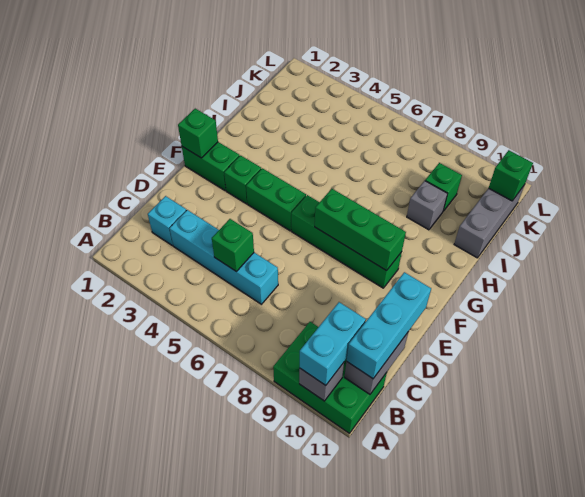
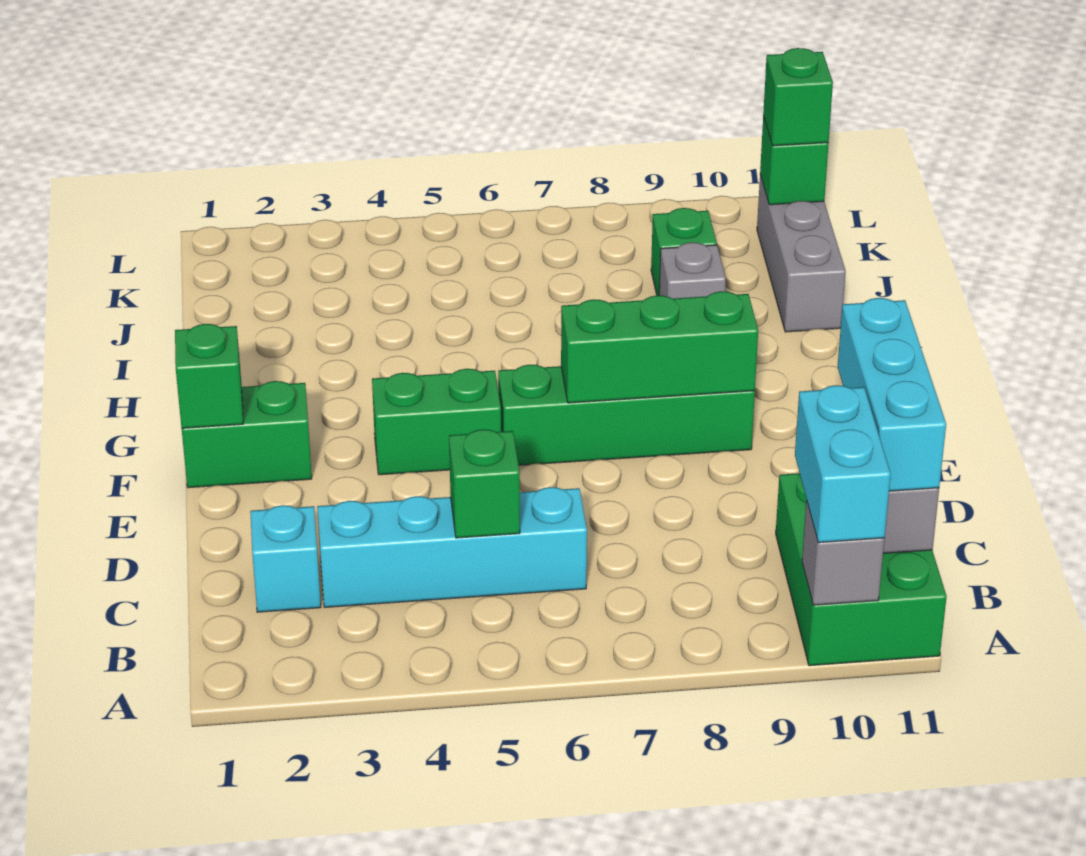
green 2x3 brick [273,322,387,433] -> green 2x3 brick turned to [776,473,947,666]
green 1x1 brick [224,155,261,204] -> green 1x1 brick moved to [763,48,833,146]

